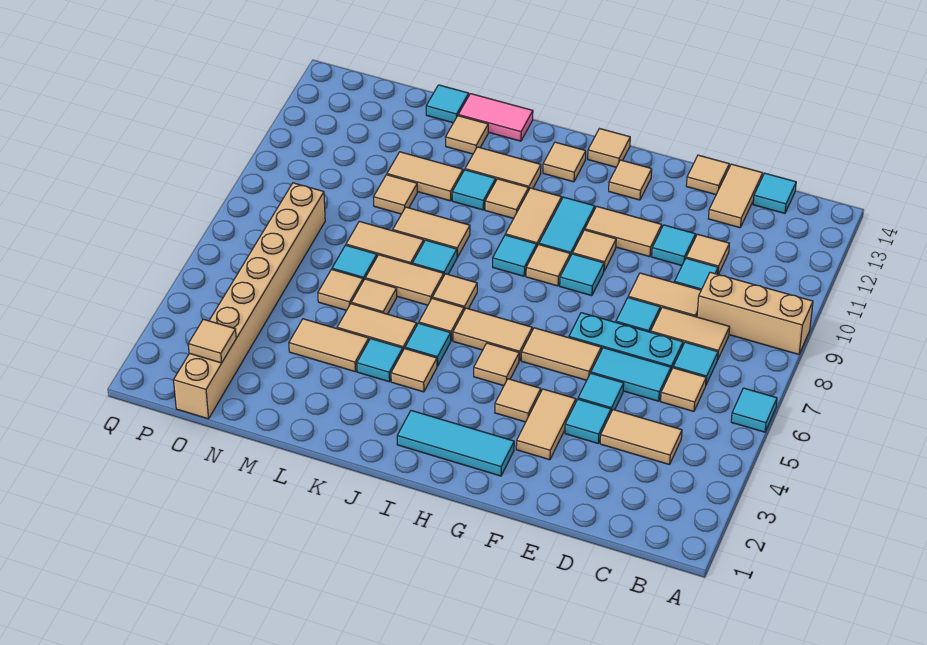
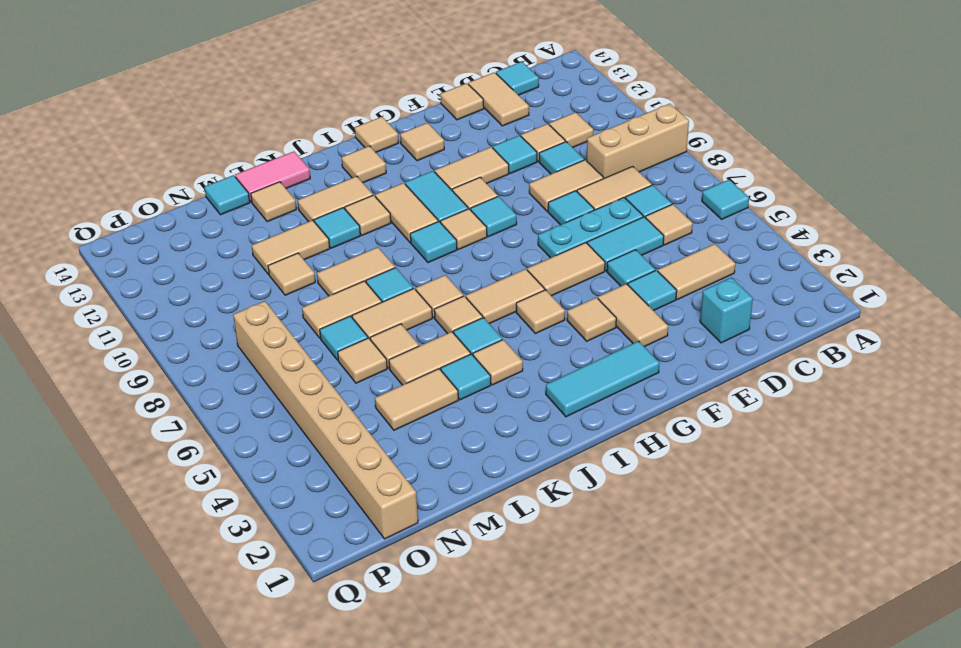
none -> cyan 1x1 brick [700,277,753,343]
tan 1x1 tile [188,319,236,363] -> tan 1x1 tile moved to [549,112,593,147]

